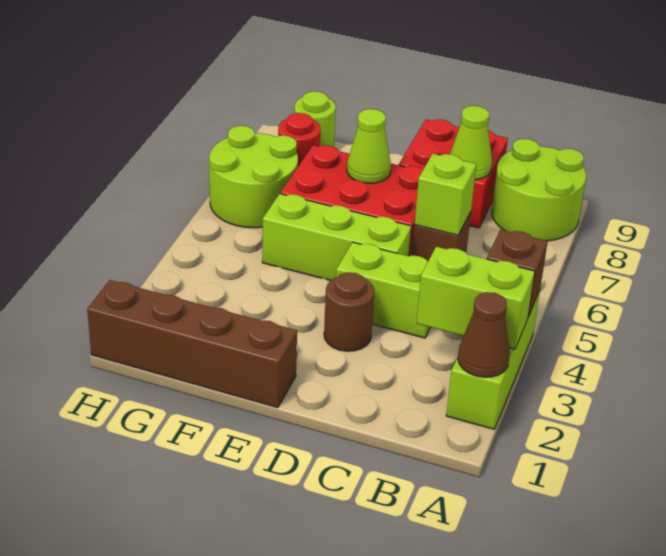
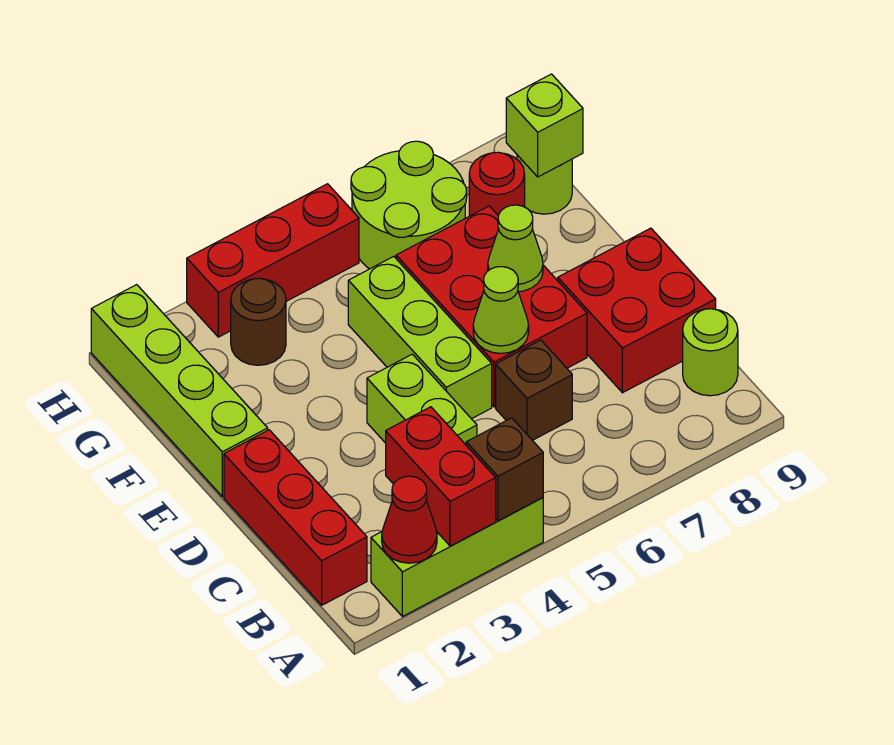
brown 1x1 cone [458,292,510,377] -> red 1x1 cone [382,476,437,563]
lime 1x2 brick [417,247,535,349] -> red 1x2 brick [386,407,496,546]
lime 2x2 round brick [492,139,586,241] -> lime 1x1 round brick [683,309,738,396]
none -> red 1x3 brick [224,430,367,605]
lime 1x1 brick [415,154,476,235] -> lime 1x1 brick moved to [506,74,583,177]
lime 1x1 cone [450,106,492,180] -> lime 1x1 cone moved to [473,267,529,353]
brown 1x1 round brick [324,272,374,351] -> brown 1x1 round brick moved to [231,278,286,365]
brown 1x4 brick [87,280,297,408] -> lime 1x4 brick [91,285,268,496]
none -> red 1x3 brick [187,184,359,337]

